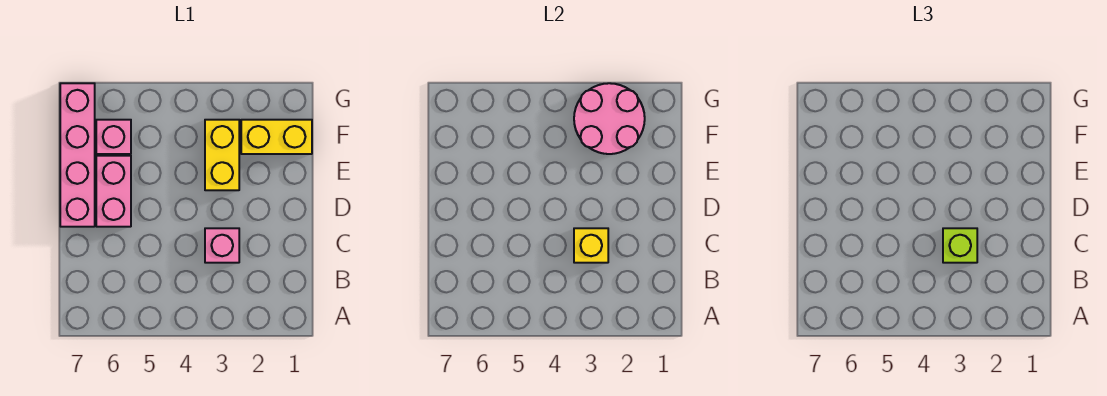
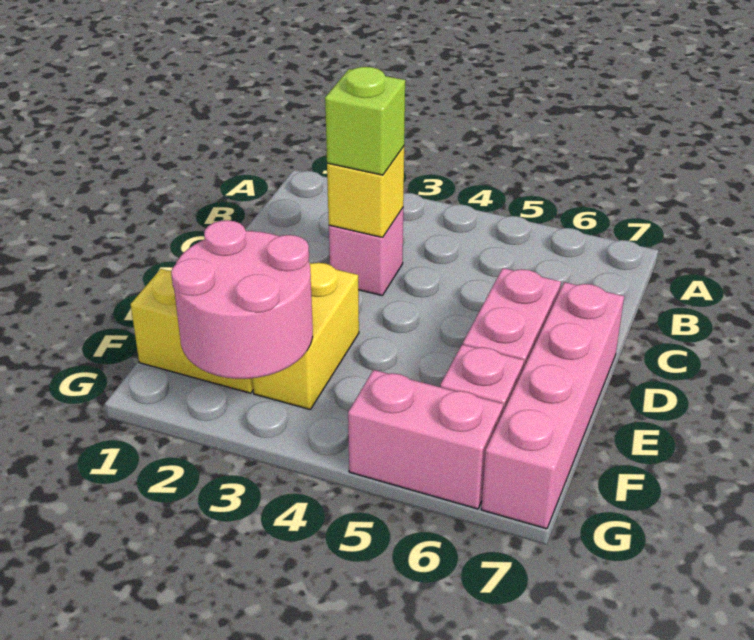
none -> pink 1x2 brick [348,370,503,509]

